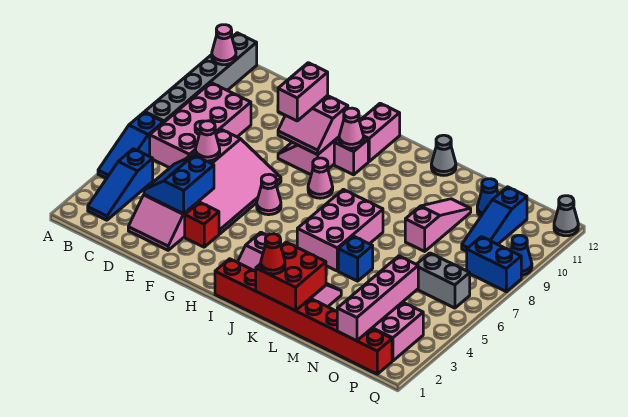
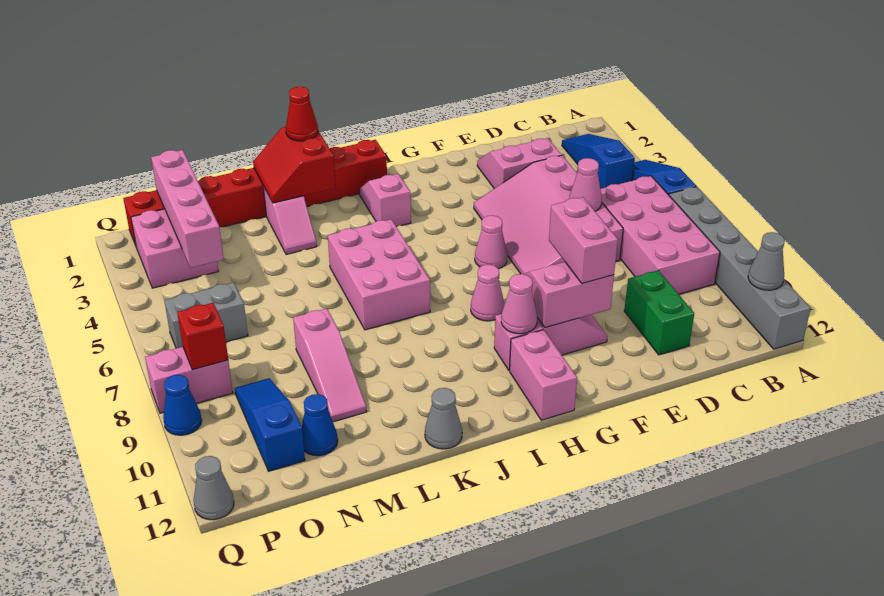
pink 1x1 cone [212,25,236,65] -> grey 1x1 cone [748,232,785,290]
blue 2x2 slope [144,155,214,214] -> none
none -> green 1x2 brick [624,270,694,355]
red 1x1 brick [185,202,219,247] -> red 1x1 brick moved to [177,303,228,370]
red 2x2 brick [256,242,326,311] -> red 2x2 slope [253,127,336,203]
blue 1x1 brick [338,236,373,281] -> none
blue 1x2 brick [467,237,521,292] -> pink 1x2 brick [145,347,233,413]

